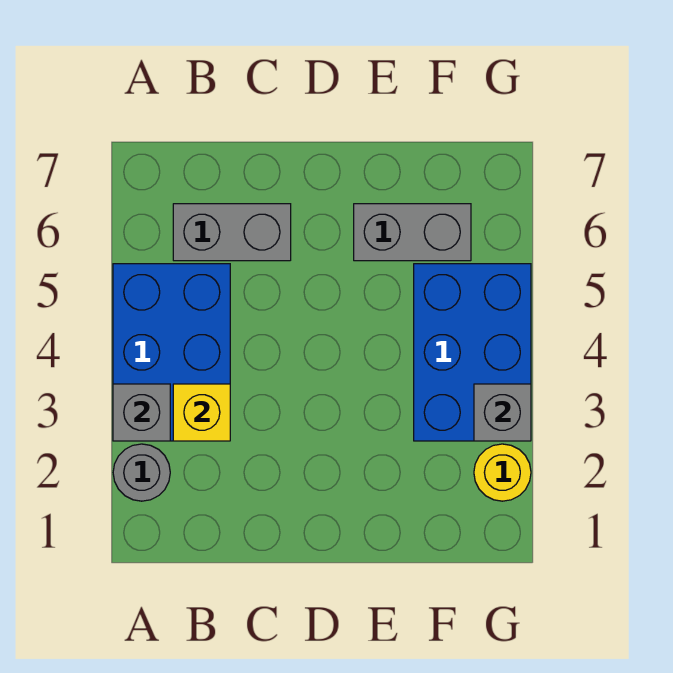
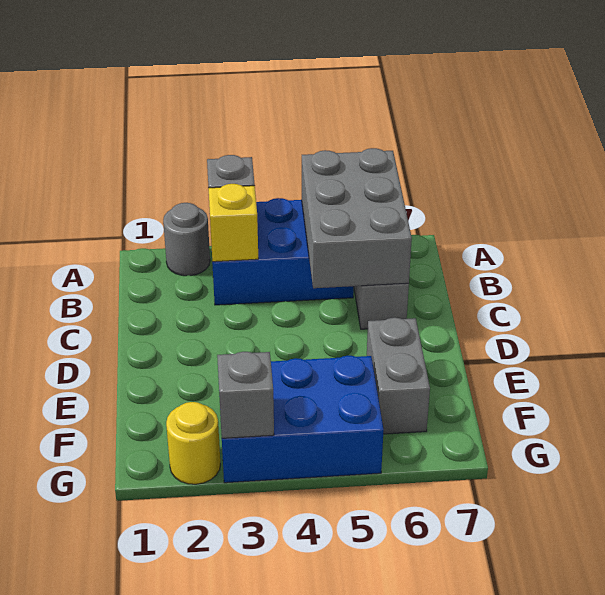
none -> grey 2x3 brick [302,148,412,288]

